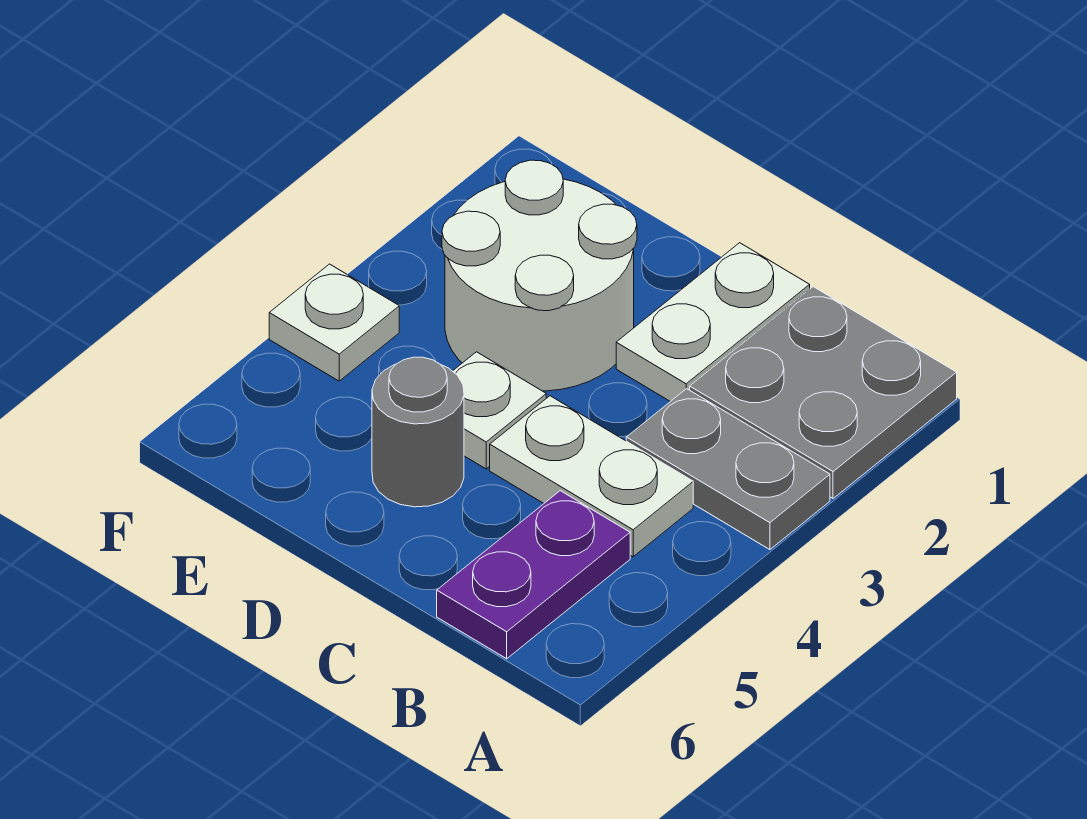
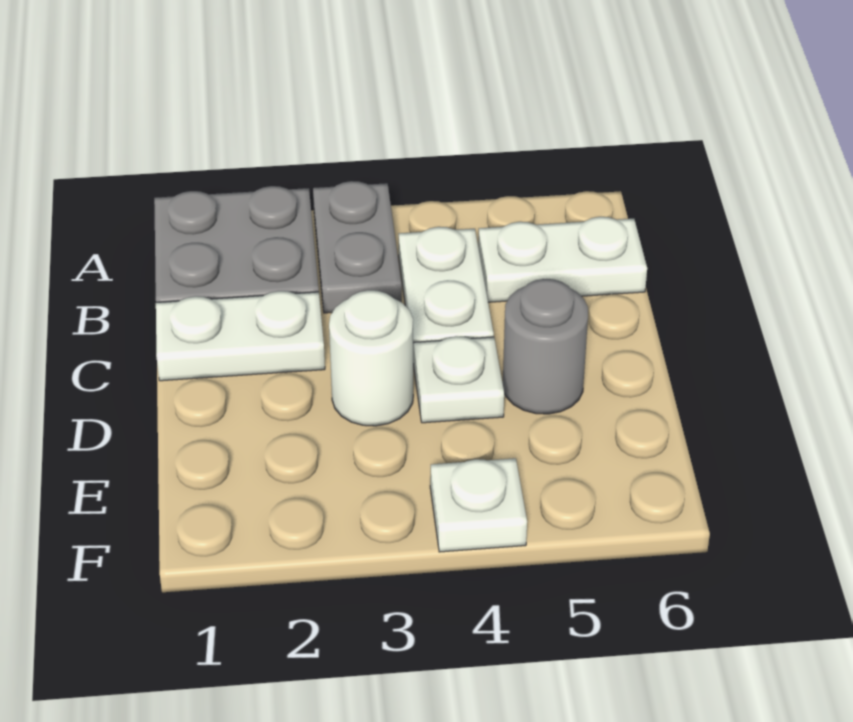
purple 1x2 plate [437,491,630,659] -> white 1x2 plate [478,217,647,302]
white 2x2 round brick [442,160,637,391] -> white 1x1 round brick [329,290,413,426]

